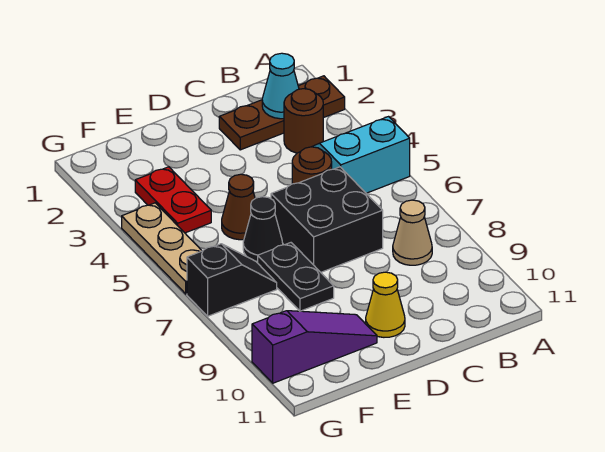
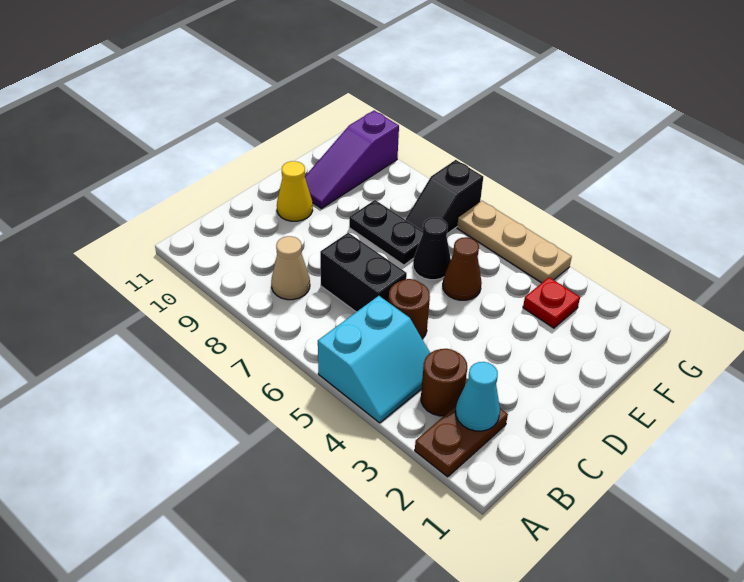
brown 1x3 plate [219,76,345,150] -> brown 1x2 plate [415,406,508,477]
black 2x2 brick [271,167,383,272] -> black 1x2 brick [320,233,407,312]
red 1x2 plate [135,167,211,233] -> red 1x1 plate [523,277,580,328]

